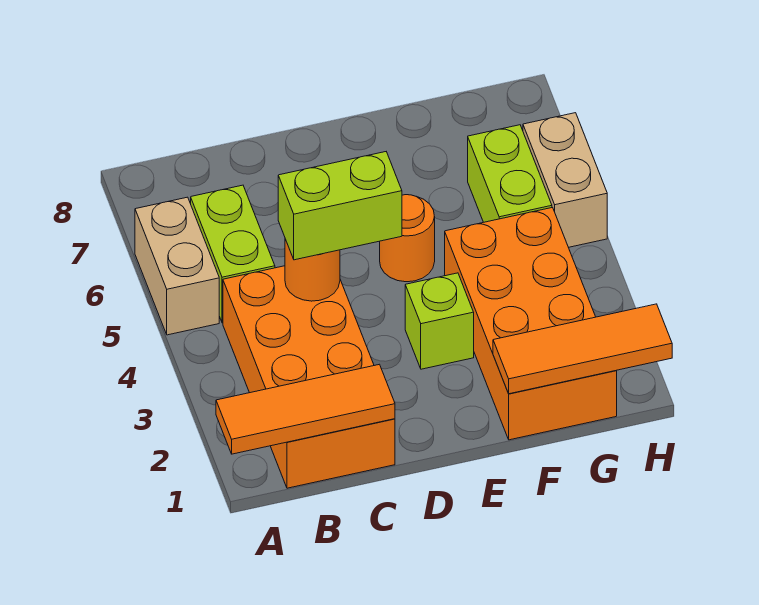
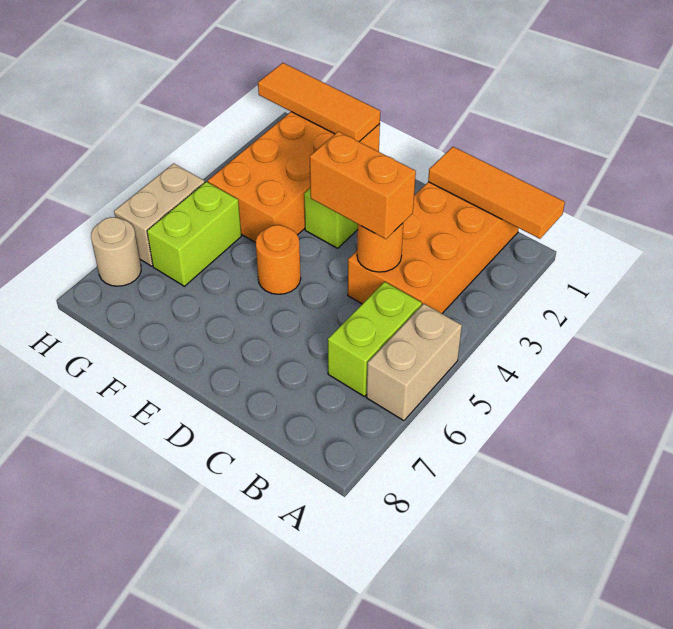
lime 1x2 brick [278,152,402,260] -> orange 1x2 brick [310,131,416,239]
none -> tan 1x1 round brick [91,217,141,286]

